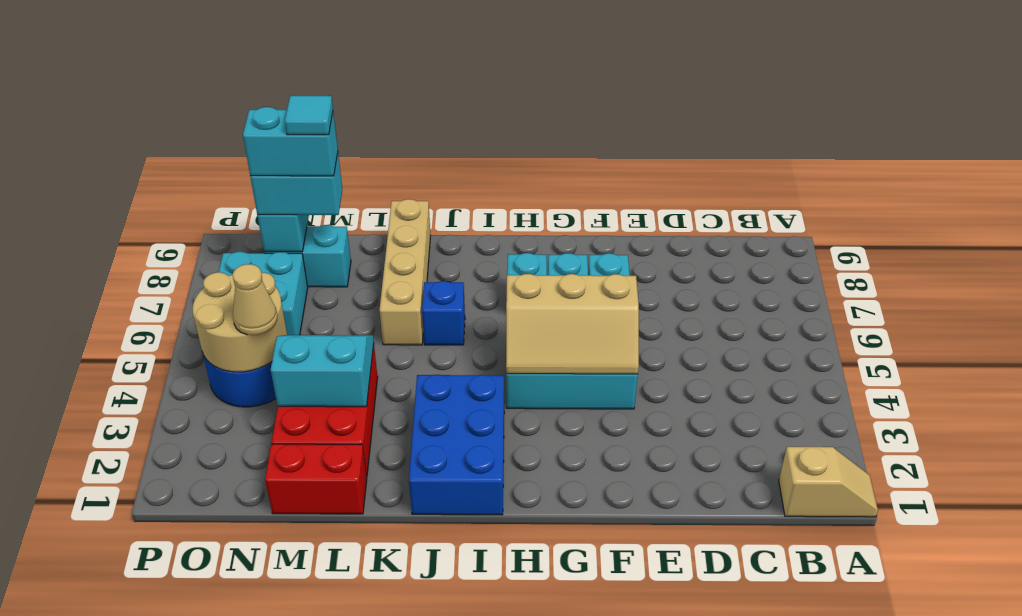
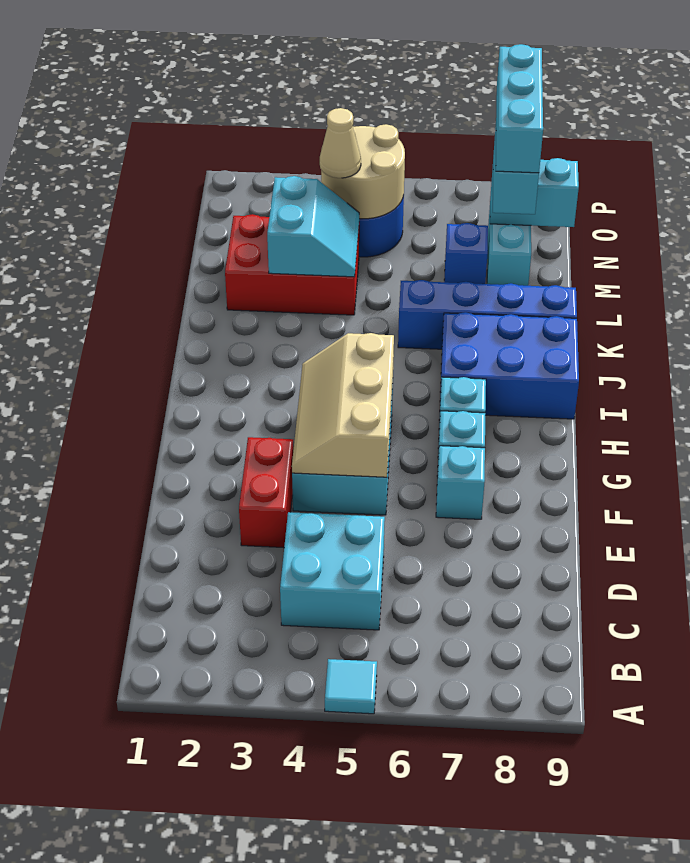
tan 1x2 slope [779,447,878,517] -> none
blue 2x3 brick [409,375,504,515] -> blue 2x3 brick moved to [440,312,579,419]
blue 1x1 brick [422,281,465,345] -> blue 1x1 brick moved to [444,223,488,284]
tan 1x4 brick [380,199,431,345] -> blue 1x4 brick [398,280,577,349]
red 1x2 brick [265,444,367,514] -> red 1x2 brick moved to [239,437,294,548]
cyan 1x2 brick [243,107,338,176] -> cyan 1x3 brick [496,44,543,173]
cyan 1x1 tile [285,96,333,135] -> cyan 1x1 tile moved to [325,659,377,714]
cyan 2x2 brick [219,252,308,335] -> cyan 2x2 brick moved to [280,512,385,630]

